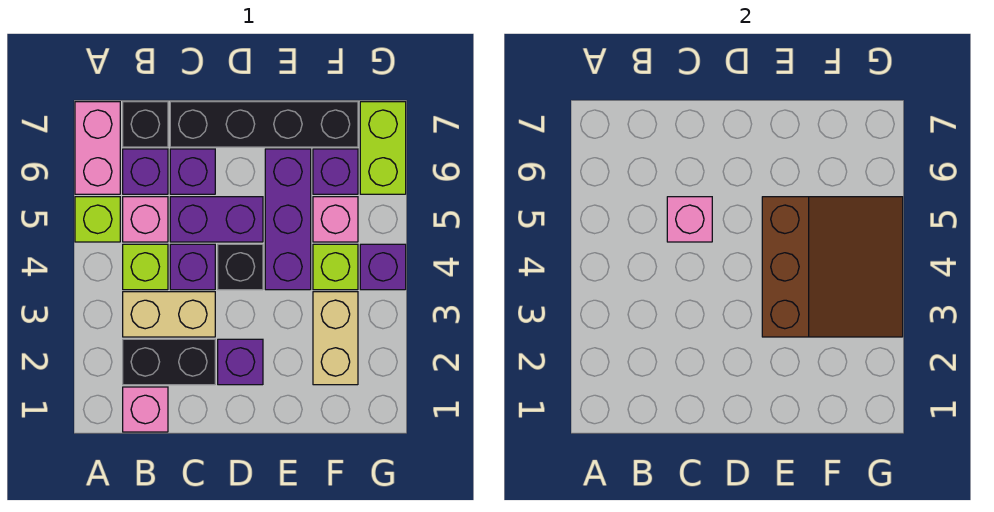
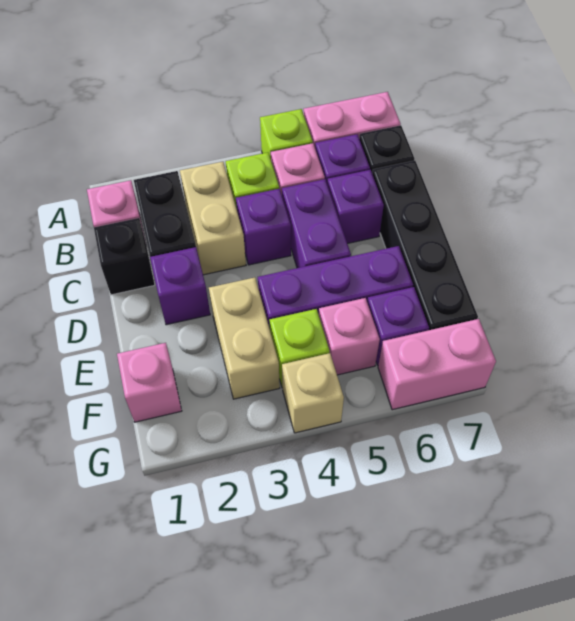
pink 1x1 brick [667,197,712,242] -> pink 1x1 brick moved to [117,343,182,422]
black 1x1 brick [218,244,263,290] -> black 1x1 brick moved to [94,218,155,295]
brown 3x3 slope [762,197,903,337] -> none
tan 1x2 brick [313,292,358,385] -> tan 1x2 brick turned to [209,277,280,399]
purple 1x1 brick [360,244,406,290] -> tan 1x1 brick [282,353,344,433]
lime 1x2 brick [360,102,406,194] -> pink 1x2 brick [378,319,496,410]

